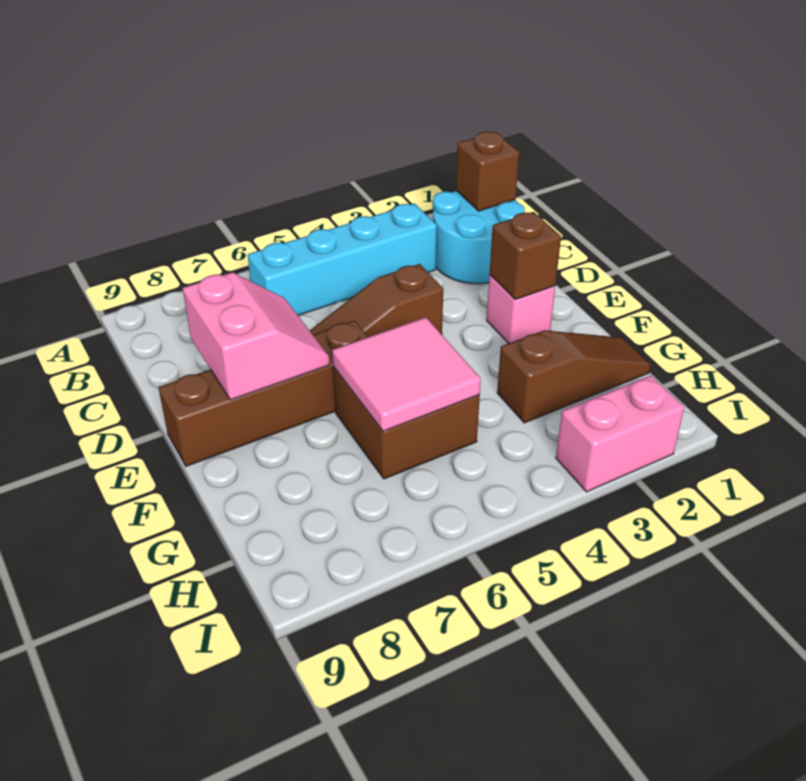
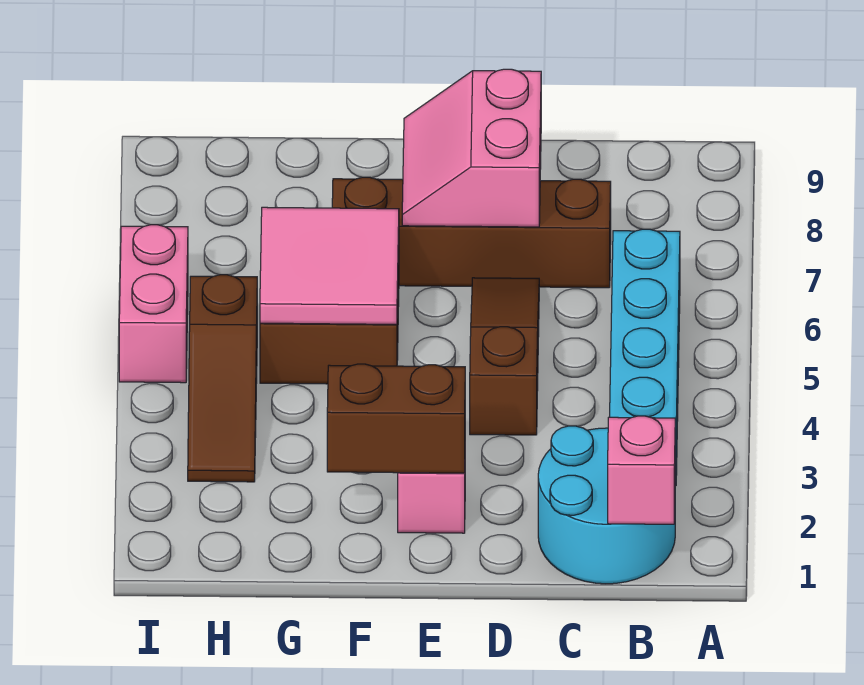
brown 1x1 brick [456,132,519,211] -> pink 1x1 brick [608,416,675,524]
pink 2x2 slope [183,272,329,400] -> pink 2x2 slope turned to [402,69,541,227]
brown 1x1 brick [490,212,561,300] -> brown 1x2 brick [327,364,465,473]
brown 1x4 brick [158,321,368,466] -> brown 1x4 brick turned to [332,177,611,288]
brown 1x3 slope [497,330,651,423] -> brown 1x3 slope moved to [188,275,257,482]
pink 1x2 brick [556,376,684,492] -> pink 1x2 brick moved to [119,225,188,383]

